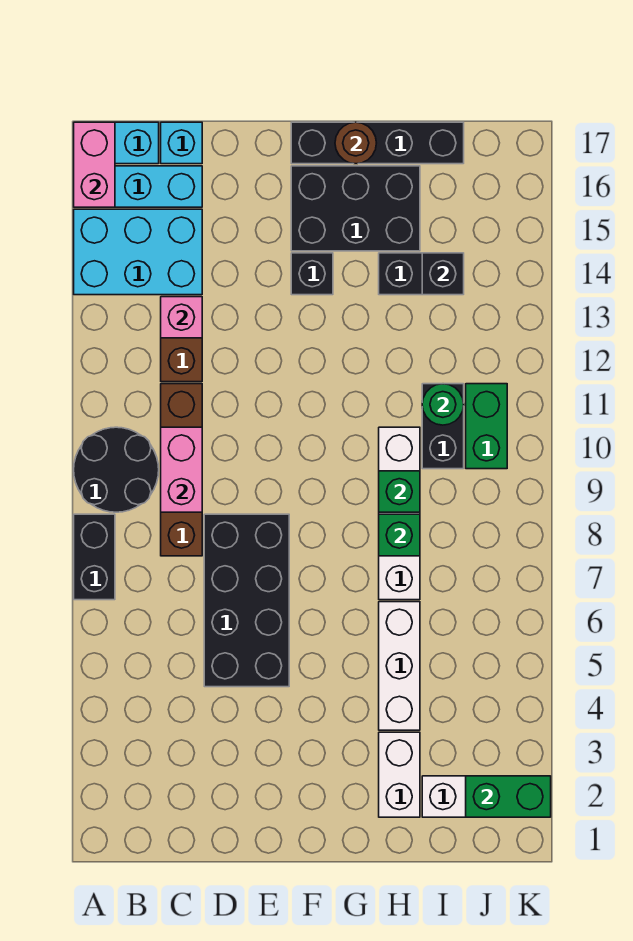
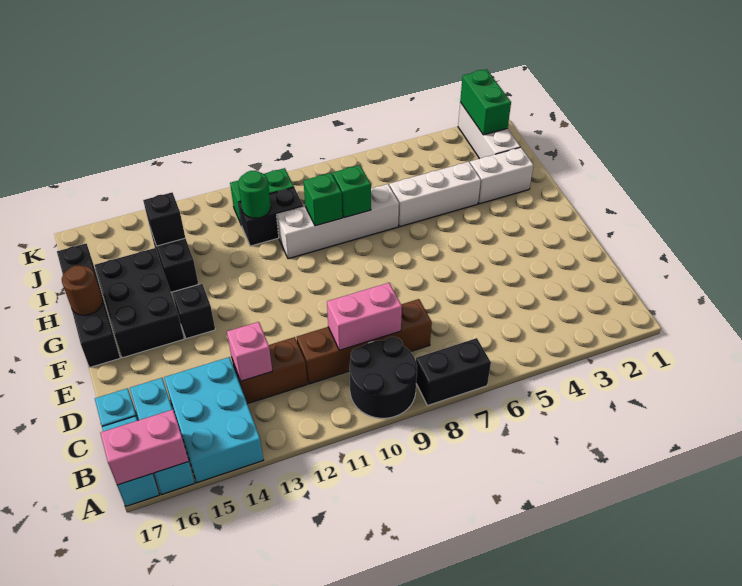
black 2x4 brick [204,514,289,687] -> none

